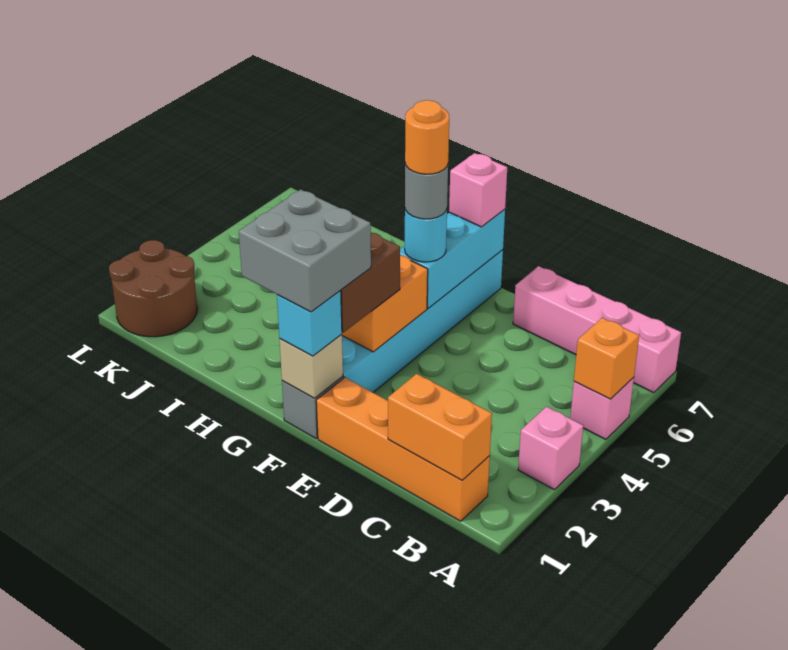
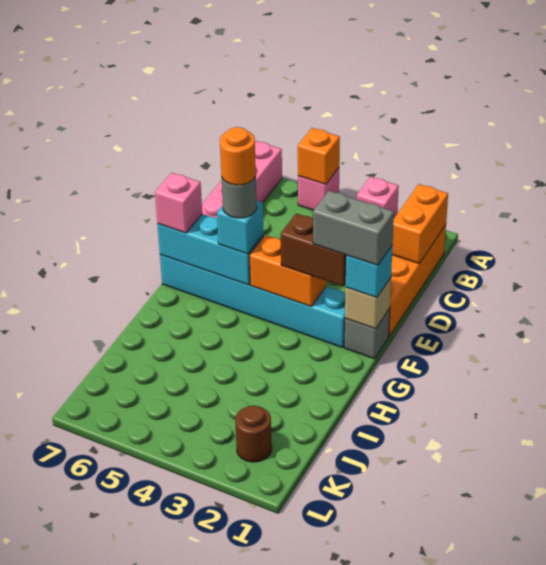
grey 2x2 brick [239,190,371,312] -> grey 1x2 brick [313,191,394,265]
cyan 1x1 round brick [405,209,447,262] -> cyan 1x1 brick [217,201,264,254]
brown 2x2 round brick [109,240,197,337] -> brown 1x1 round brick [235,405,272,462]

